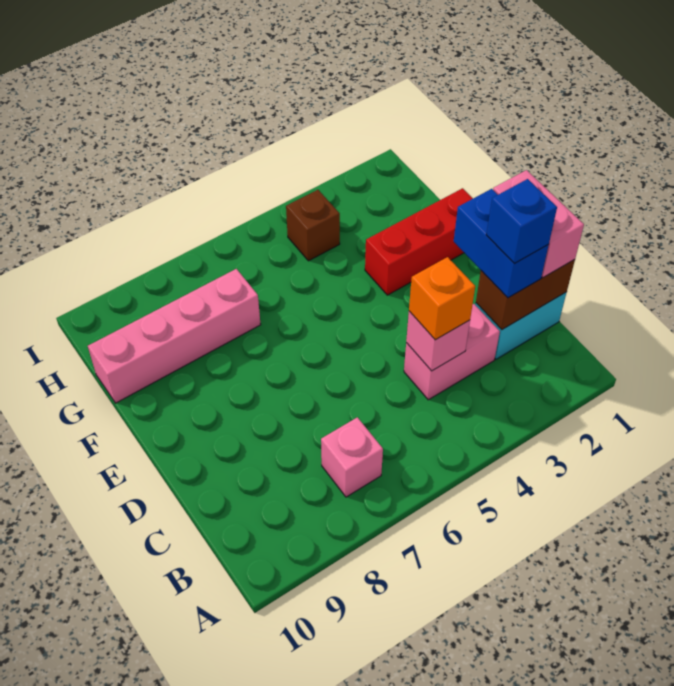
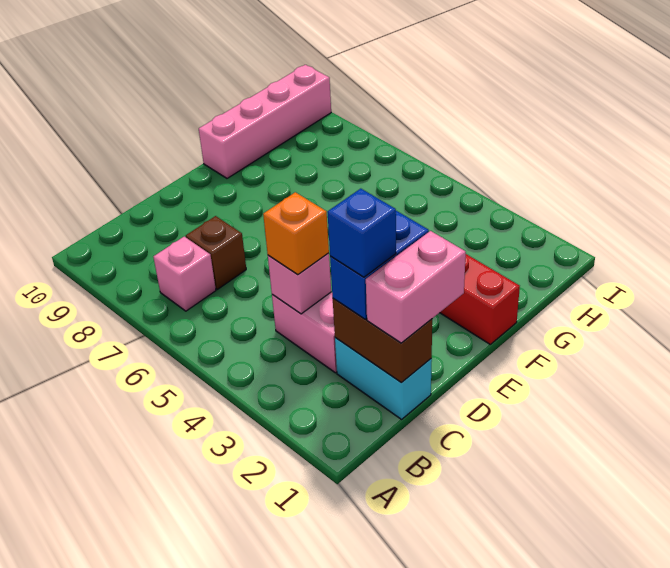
pink 1x4 brick [88,269,261,403] -> pink 1x4 brick turned to [199,65,331,178]
brown 1x1 brick [286,190,340,261] -> brown 1x1 brick moved to [186,216,246,289]

